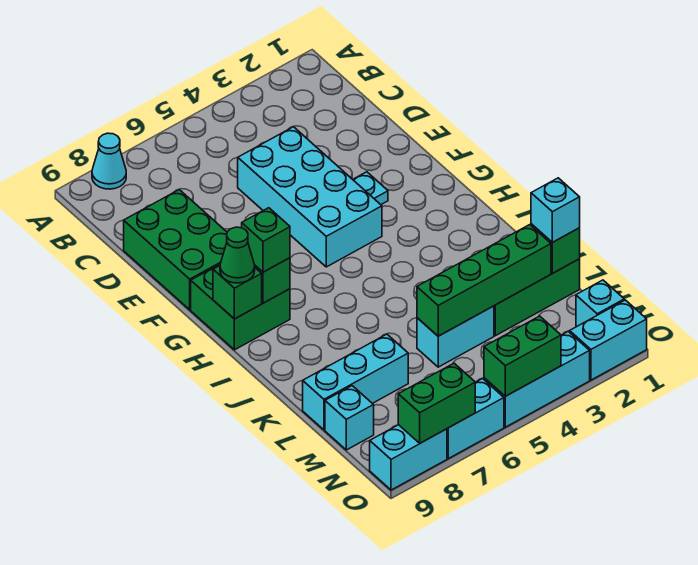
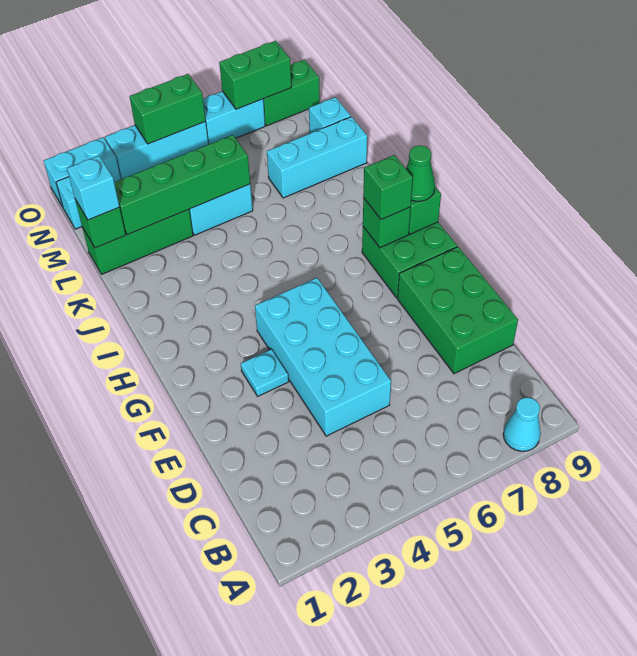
cyan 1x2 brick [370,425,447,490] -> green 1x2 brick [263,60,320,126]

